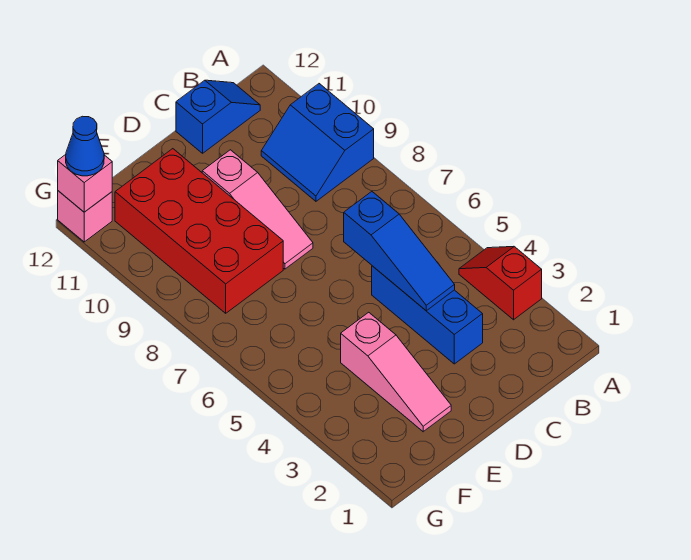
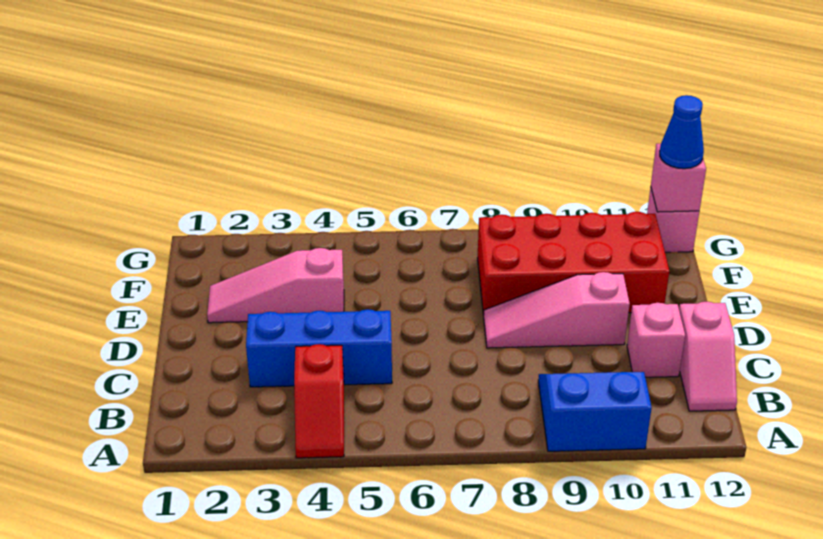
red 1x2 slope [459,246,542,320] -> red 1x2 slope turned to [294,344,344,458]
blue 1x2 slope [176,80,260,153] -> pink 1x2 slope [679,302,737,411]
blue 1x3 slope [344,192,455,311] -> none
none -> pink 1x1 brick [627,303,685,377]

